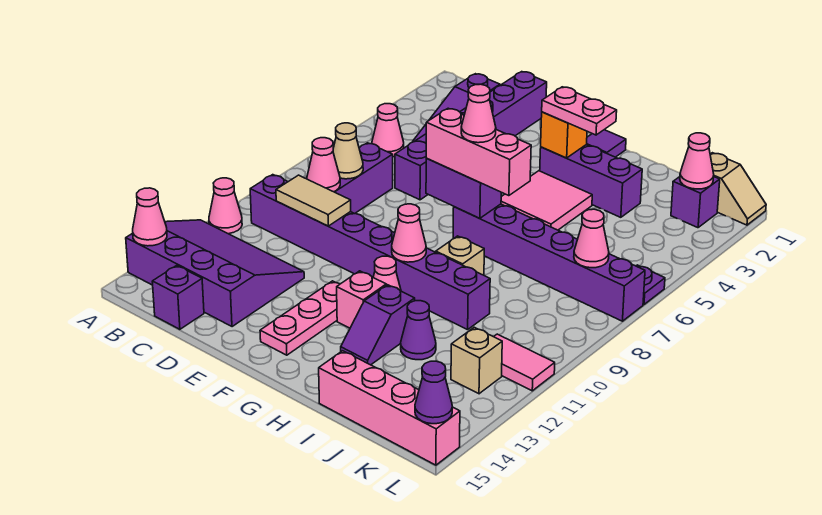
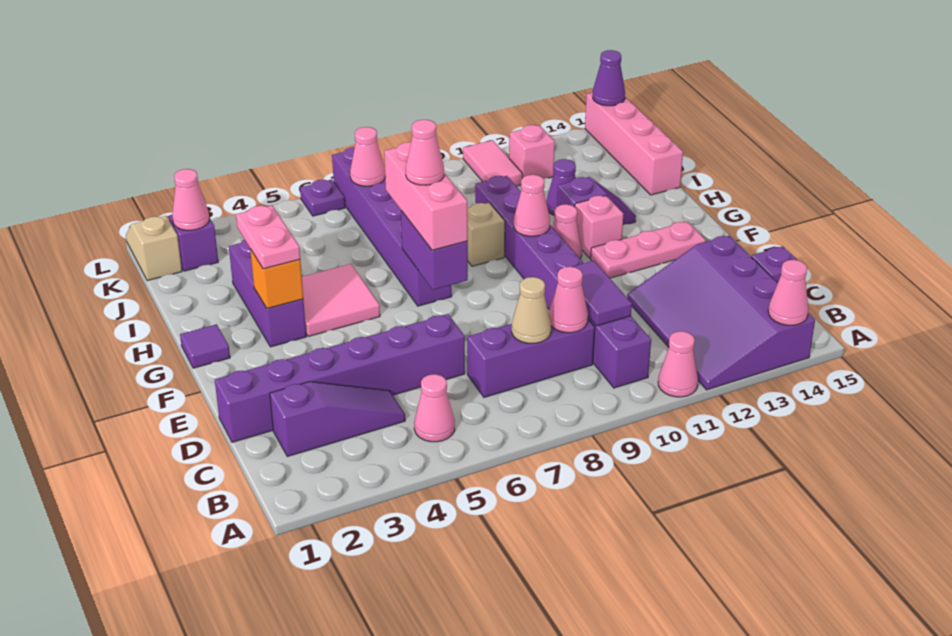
tan 1x2 tile [276,175,351,226] -> purple 1x2 tile [572,261,632,326]
tan 1x1 brick [451,327,502,394] -> pink 1x1 brick [509,125,555,178]

